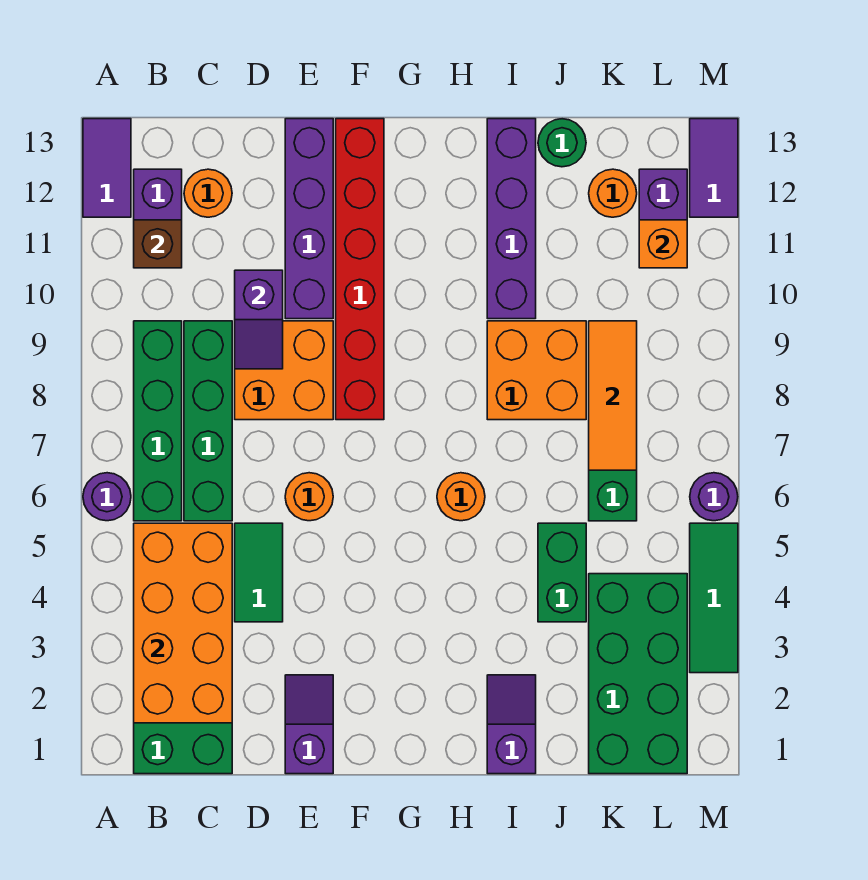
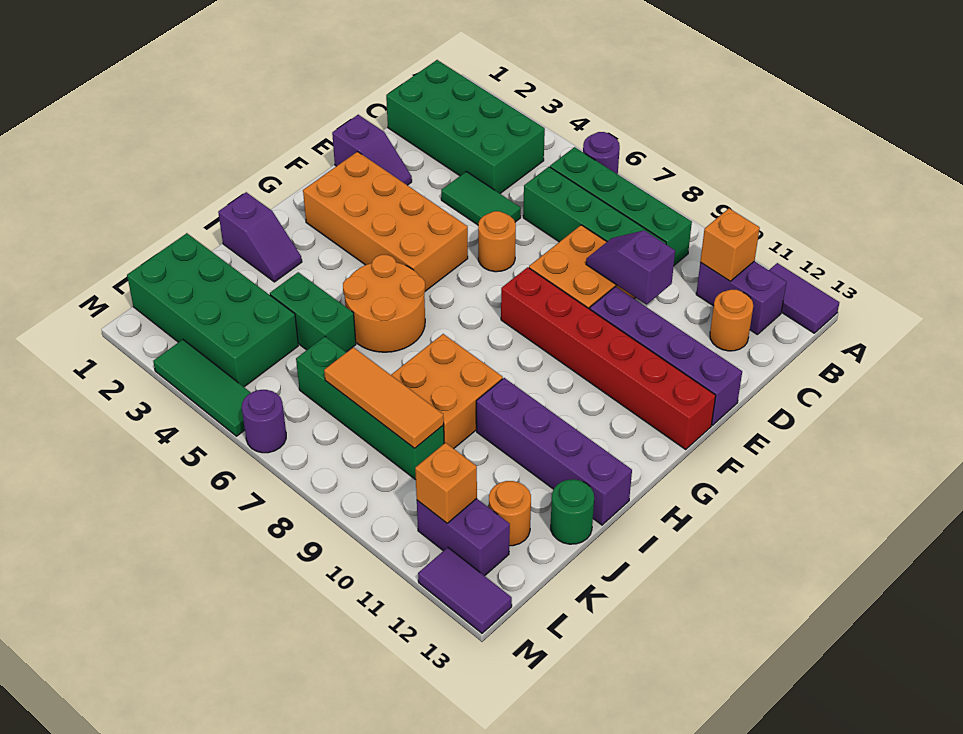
orange 2x4 brick [134,523,232,723] -> orange 2x4 brick moved to [303,152,468,291]
brown 1x1 brick [134,220,182,268] -> orange 1x1 brick [700,208,760,281]
orange 1x1 round brick [437,473,485,521] -> orange 2x2 round brick [343,255,425,352]

